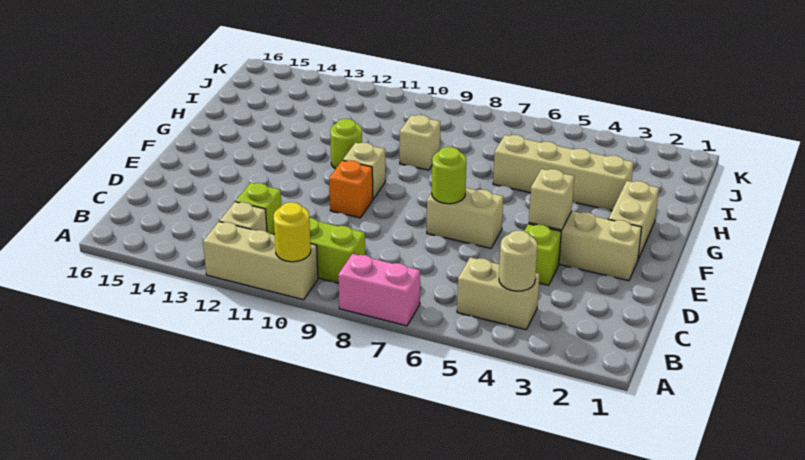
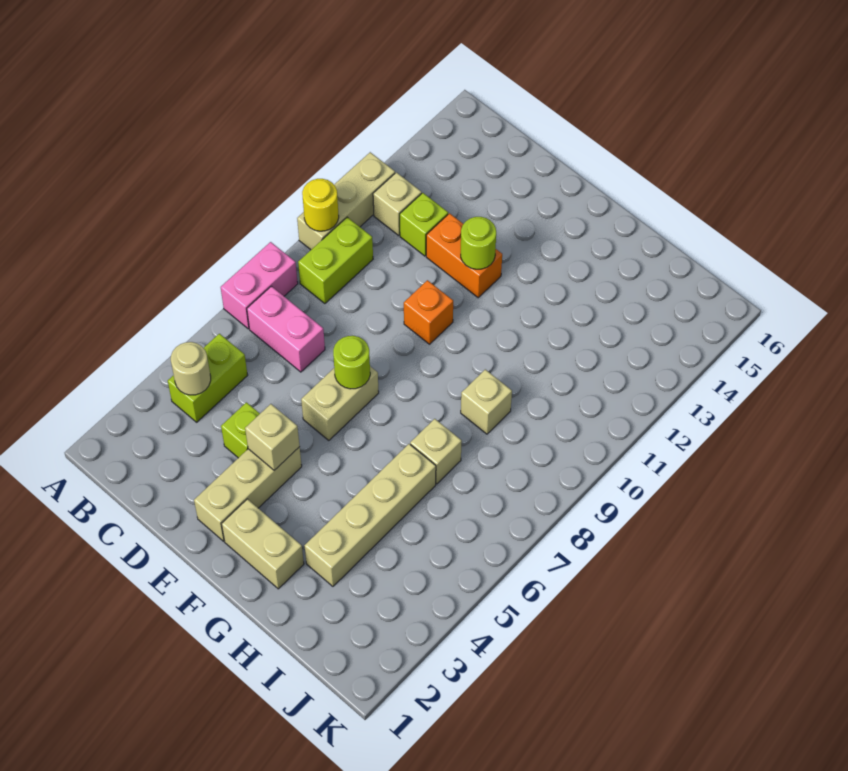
tan 1x2 brick [457,257,540,330] -> lime 1x2 brick [168,334,248,422]
none -> pink 1x2 brick [247,286,325,372]
none -> orange 1x2 brick [426,213,502,298]
tan 1x1 brick [343,143,385,199] -> tan 1x1 brick moved to [410,419,462,484]
lime 1x1 round brick [330,119,362,169] -> lime 1x1 round brick moved to [461,217,496,269]

